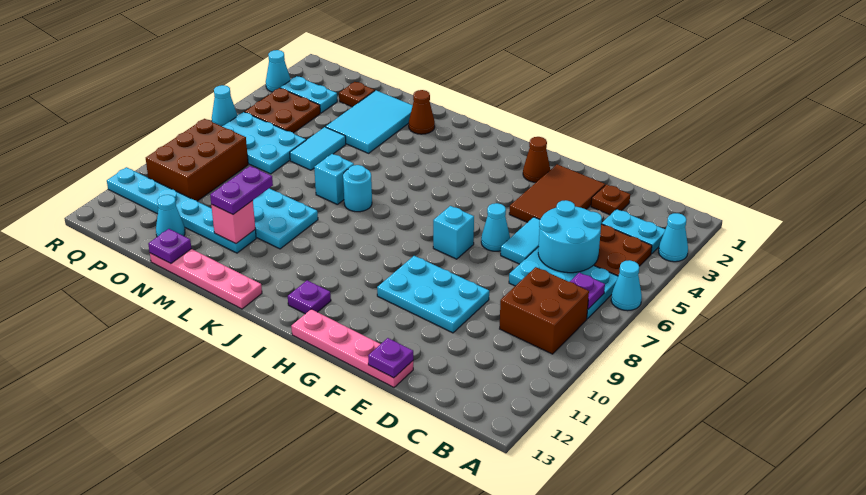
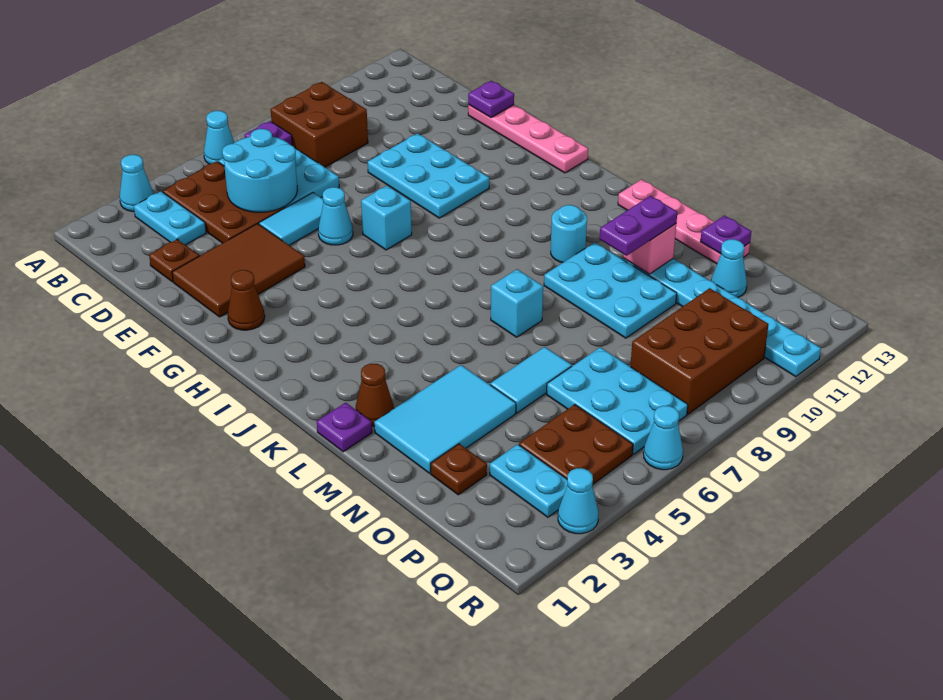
purple 1x1 plate [288,280,331,314] -> purple 1x1 plate moved to [317,403,372,452]
cyan 1x1 round brick [343,165,372,212] -> cyan 1x1 round brick moved to [551,205,587,263]

